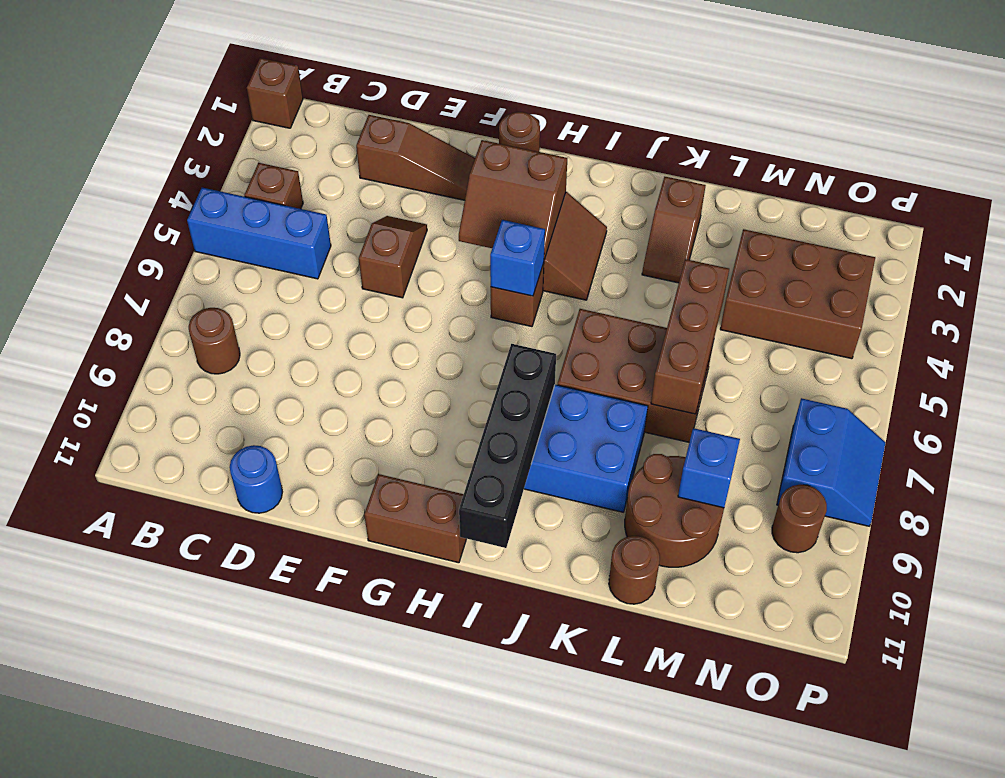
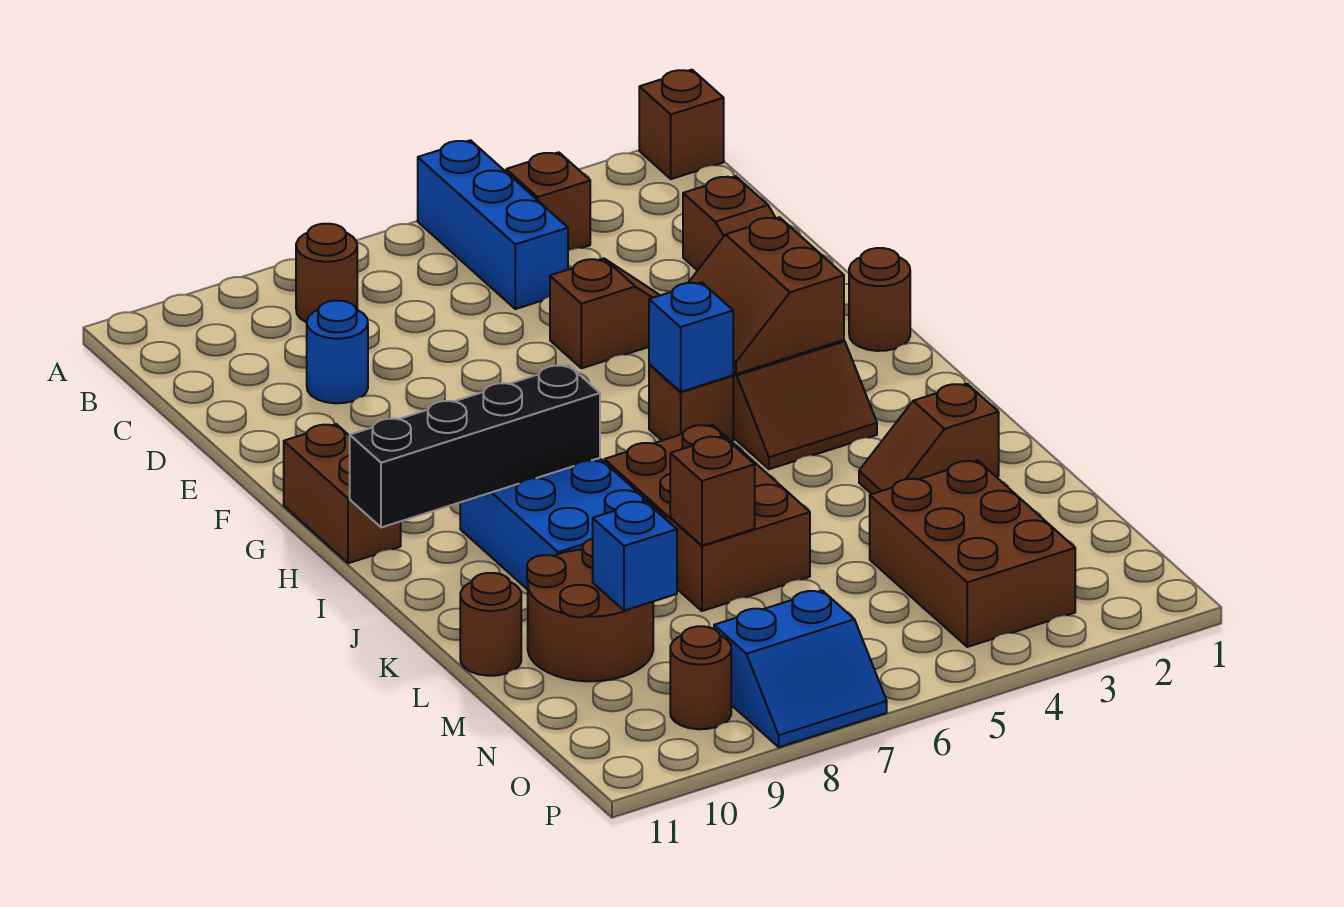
blue 1x1 round brick [230,445,282,513] -> blue 1x1 round brick moved to [307,301,368,403]
brown 1x3 brick [651,259,729,414] -> brown 1x1 brick [670,436,755,546]

